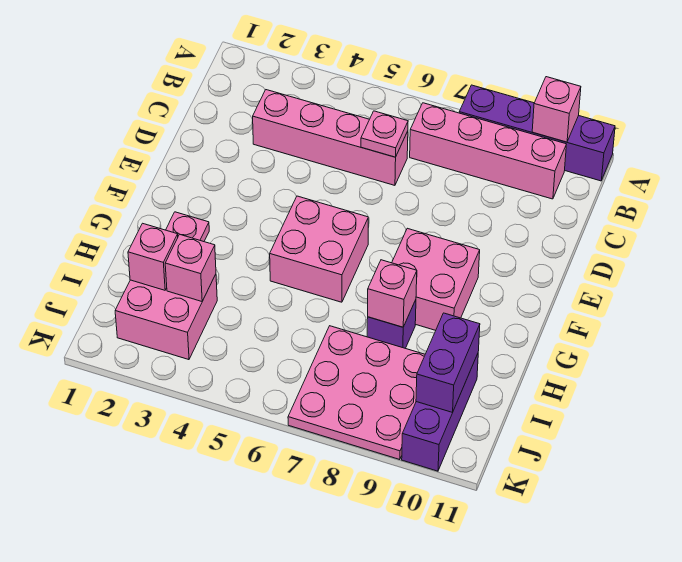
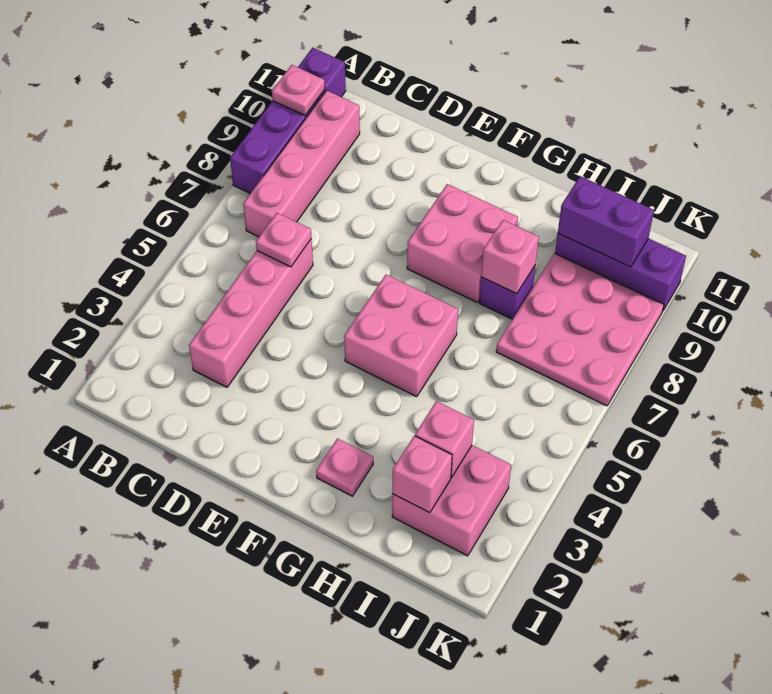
pink 1x1 brick [532,77,581,142] -> pink 1x1 plate [272,65,325,115]

